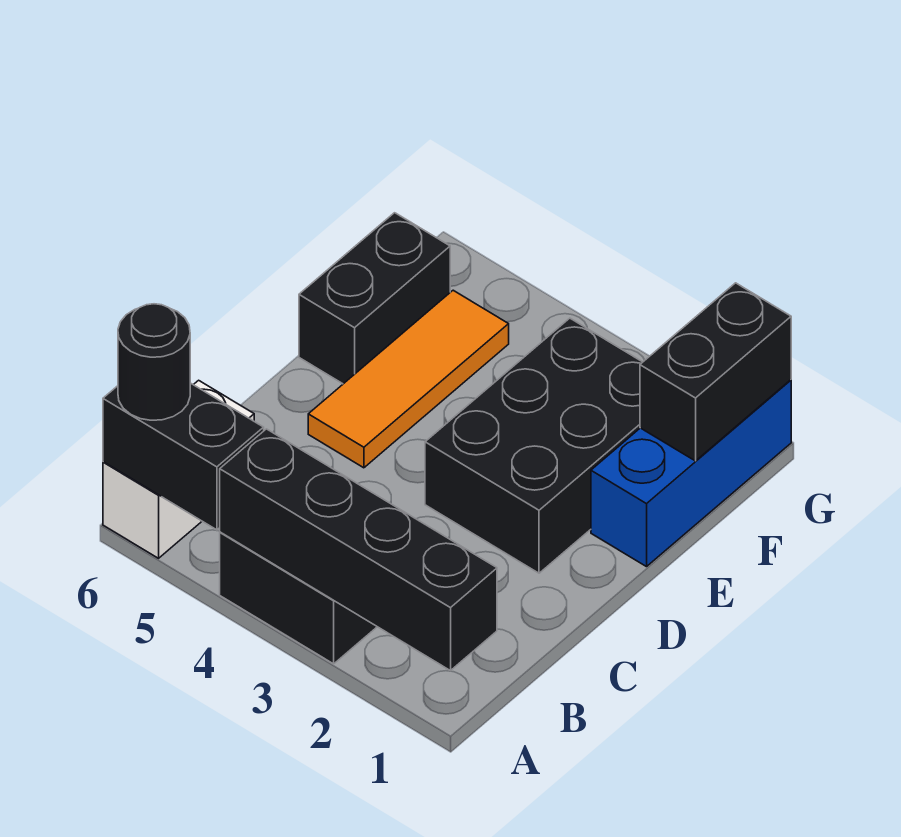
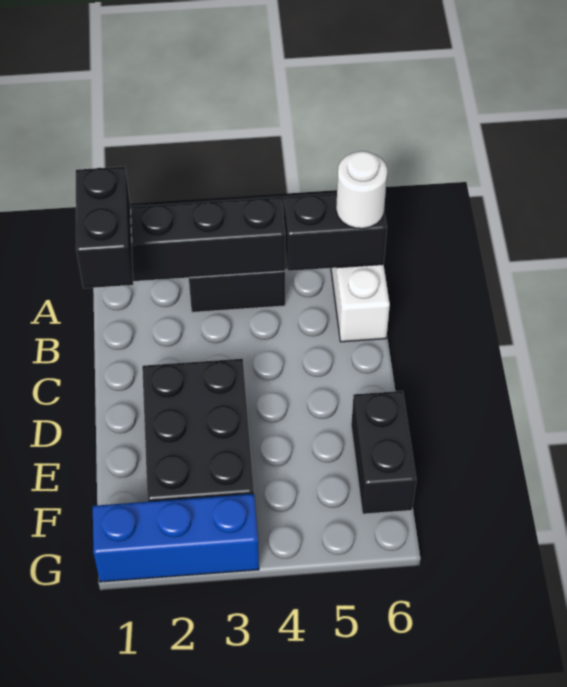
black 1x1 round brick [118,304,190,420] -> white 1x1 round brick [336,151,387,229]
orange 1x3 tile [308,290,509,468] -> none
blue 1x3 brick [591,380,791,567] -> blue 1x3 brick turned to [93,494,259,582]
black 1x2 brick [640,283,791,461] -> black 1x2 brick moved to [76,167,133,288]

